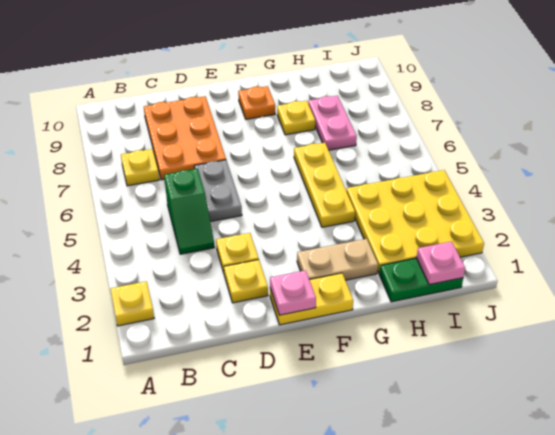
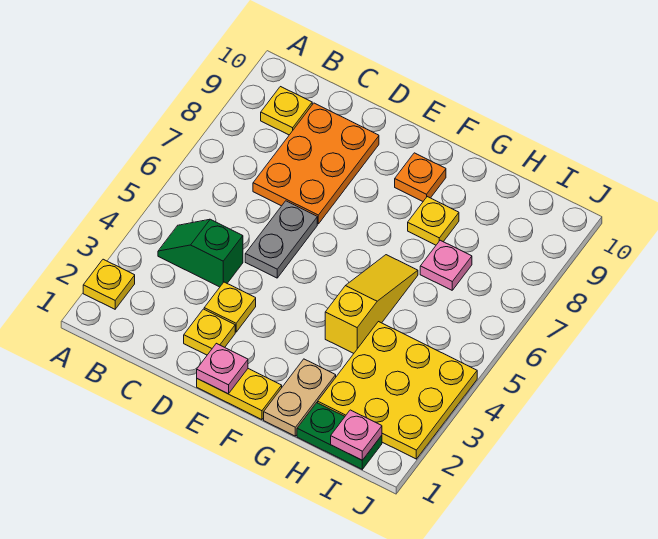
yellow 1x1 plate [121,149,159,186] -> yellow 1x1 plate moved to [261,87,312,135]
green 1x2 slope [164,169,214,254] -> green 1x2 slope turned to [158,219,243,287]
tan 1x2 plate [297,239,378,280] -> tan 1x2 plate turned to [264,359,336,436]
yellow 1x3 plate [294,143,355,227] -> yellow 1x3 slope [325,255,418,353]
pink 1x2 plate [308,96,357,150] -> pink 1x1 plate [420,240,472,290]

